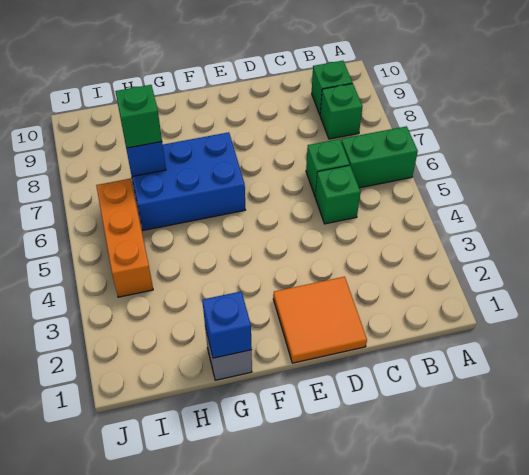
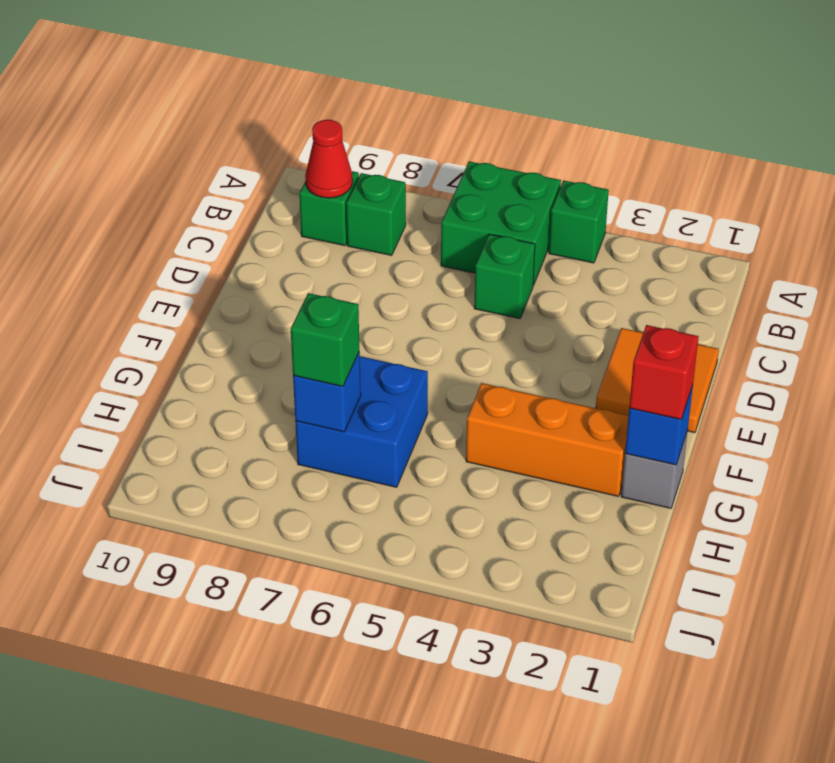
green 1x2 brick [341,126,418,188] -> green 2x2 brick [441,161,561,285]
none -> red 1x1 cone [305,120,353,198]
green 1x1 brick [306,139,350,196] -> green 1x1 brick moved to [549,180,609,263]
blue 2x3 brick [130,132,245,230] -> blue 2x2 brick [295,356,428,487]
none -> red 1x1 brick [629,325,699,419]
orange 1x3 brick [96,179,153,297] -> orange 1x3 brick moved to [466,383,628,496]

